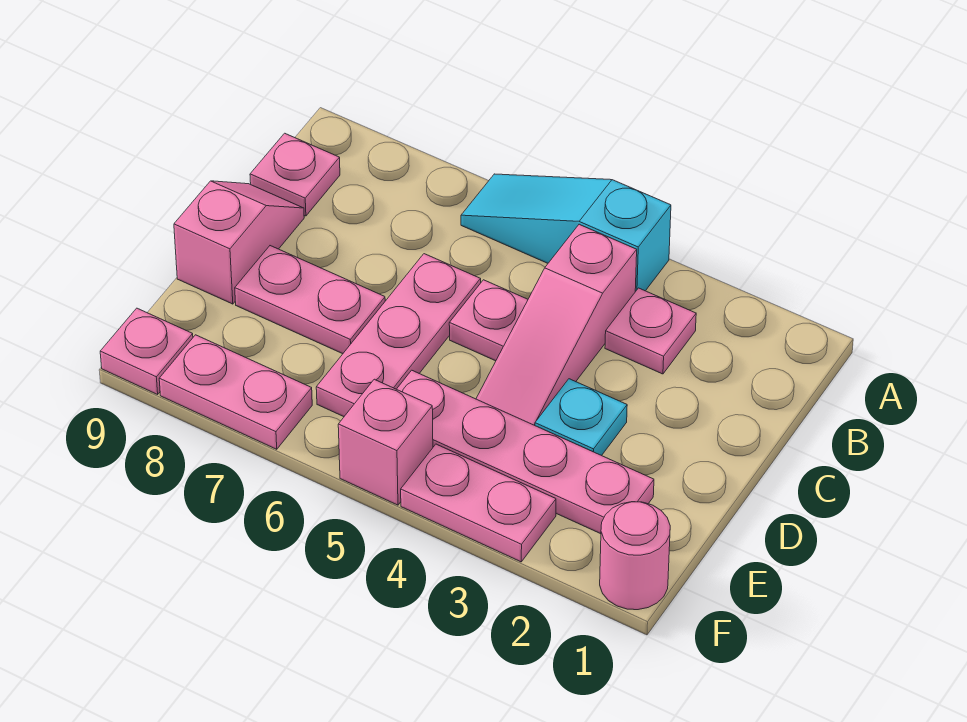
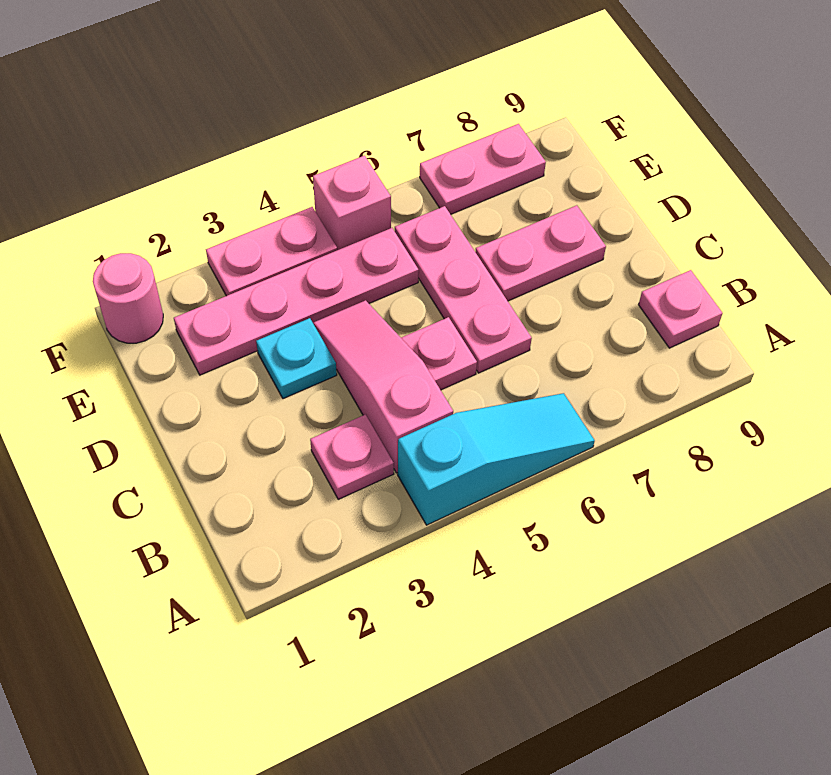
pink 1x2 slope [174,181,304,304] -> none
pink 1x1 plate [100,308,193,394] -> none

